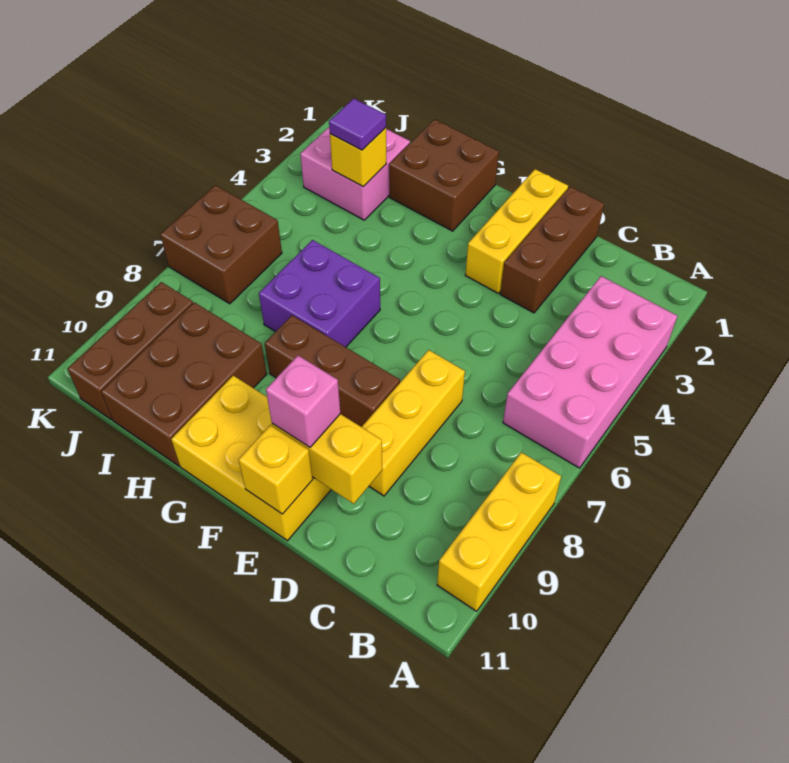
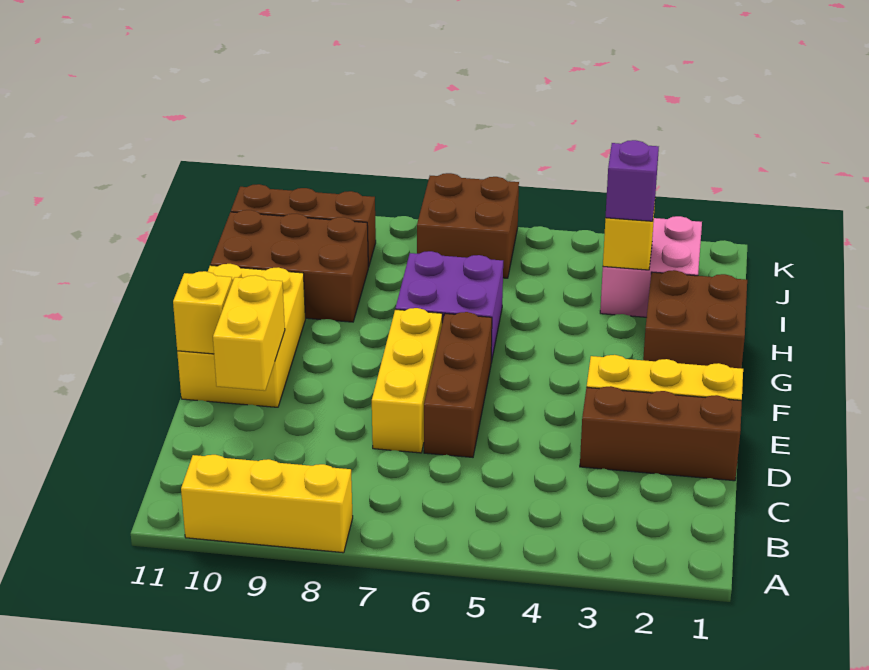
pink 2x4 brick [503,276,677,468] -> none
yellow 1x3 brick [362,350,465,496] -> yellow 1x3 brick turned to [372,308,442,453]
brown 1x3 brick [265,315,400,427] -> brown 1x3 brick moved to [424,312,492,457]
pink 1x1 brick [266,356,340,447] -> none
purple 1x1 tile [329,98,386,150] -> purple 1x1 brick [605,140,659,221]

